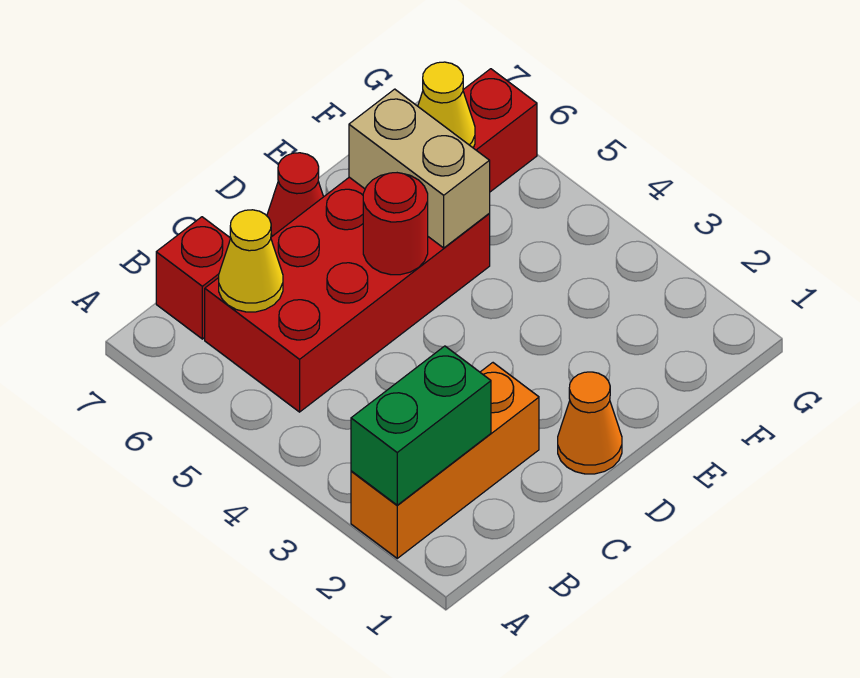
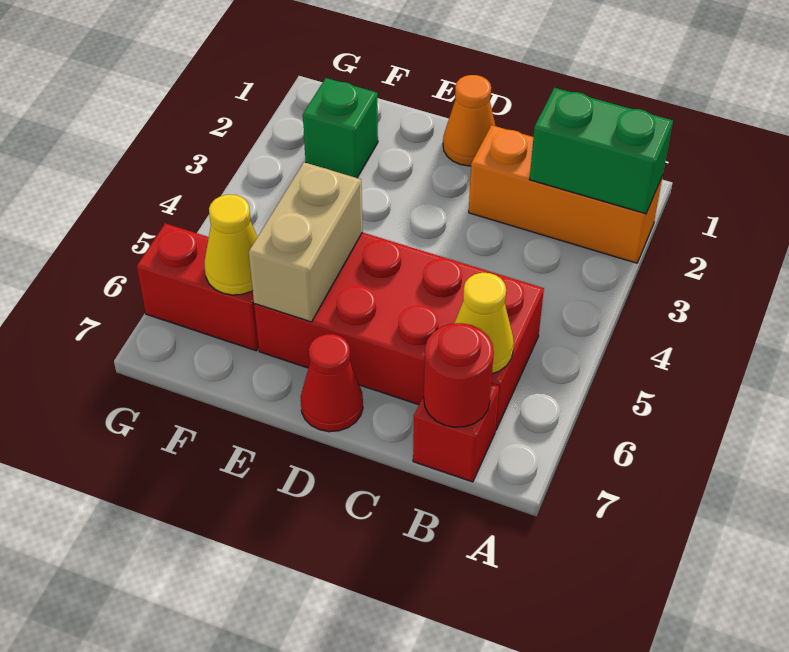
red 1x1 round brick [363,173,428,275] -> red 1x1 round brick moved to [424,323,494,427]
none -> green 1x1 brick [303,78,378,178]

